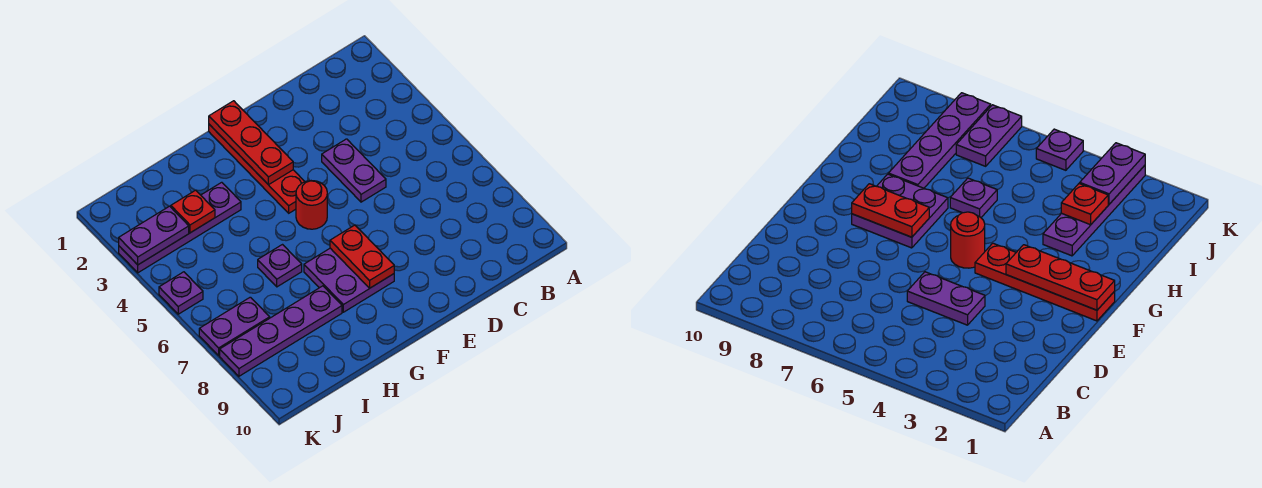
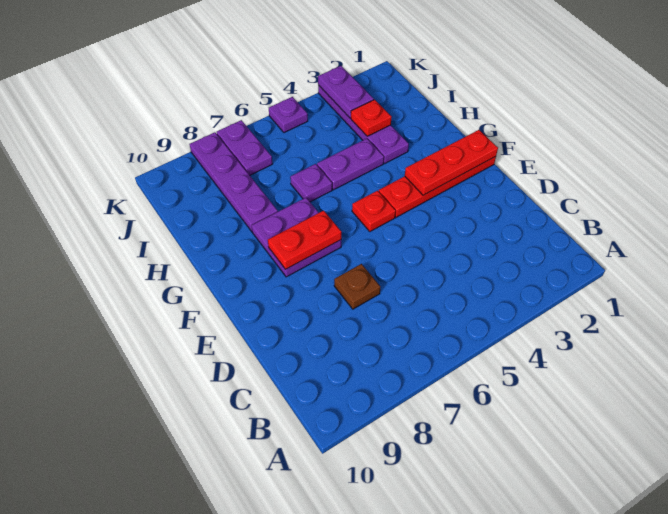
purple 1x2 plate [322,139,386,202] -> purple 1x2 plate moved to [317,139,384,190]
none -> brown 1x1 plate [334,264,380,309]
red 1x1 round brick [296,181,327,229] -> red 1x1 plate [352,191,396,231]

